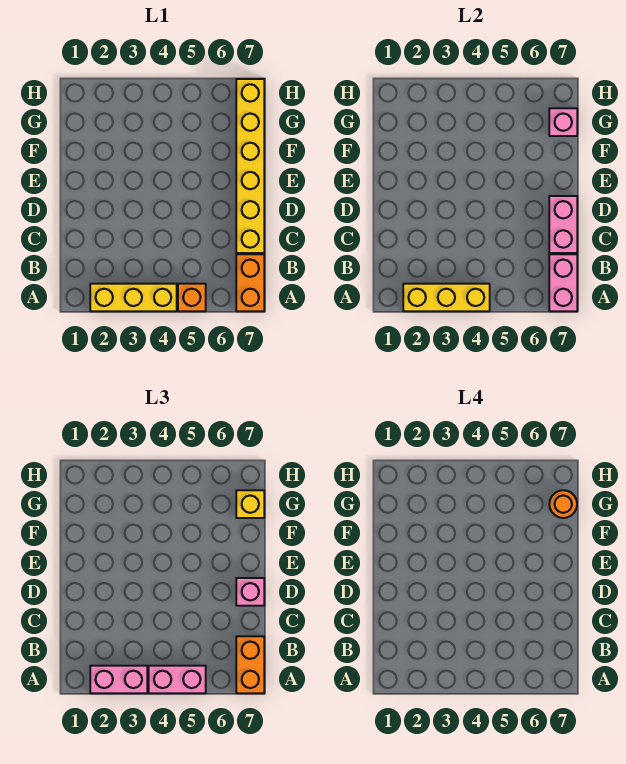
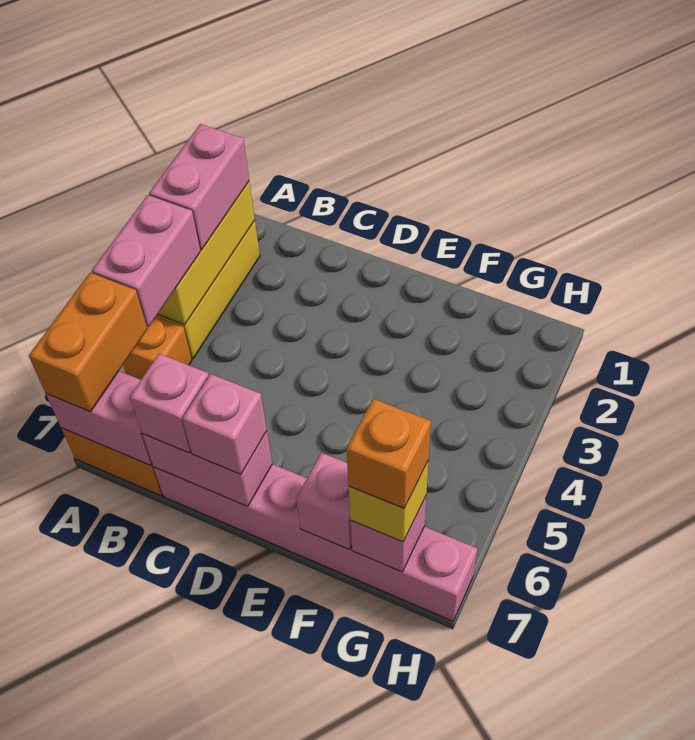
orange 1x2 brick [236,636,264,693] -> orange 1x2 brick turned to [29,273,147,412]
yellow 1x6 brick [236,79,264,253] -> pink 1x6 brick [154,464,477,621]
none -> pink 1x1 brick [130,354,209,453]
none -> pink 1x1 brick [296,453,352,550]
orange 1x1 round brick [549,490,577,518] -> orange 1x1 brick [346,399,431,509]

